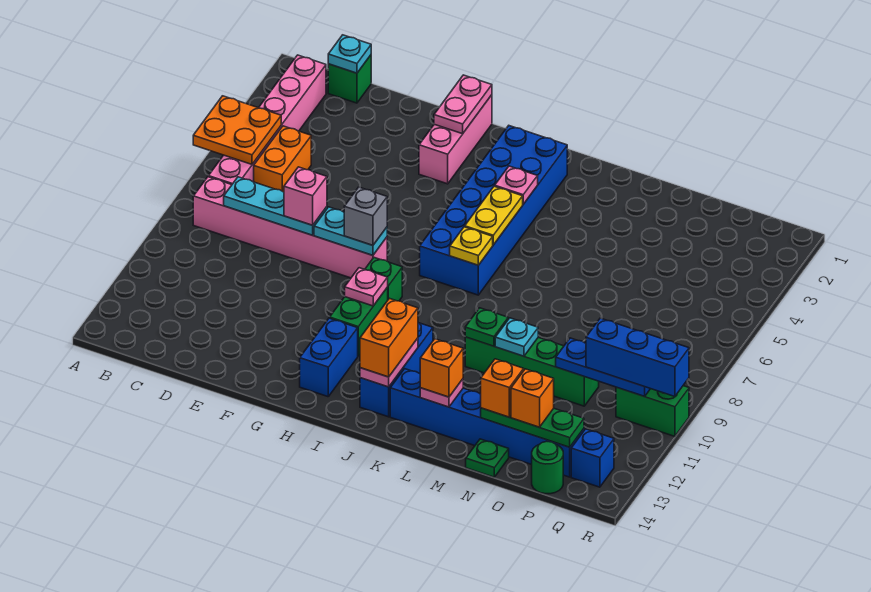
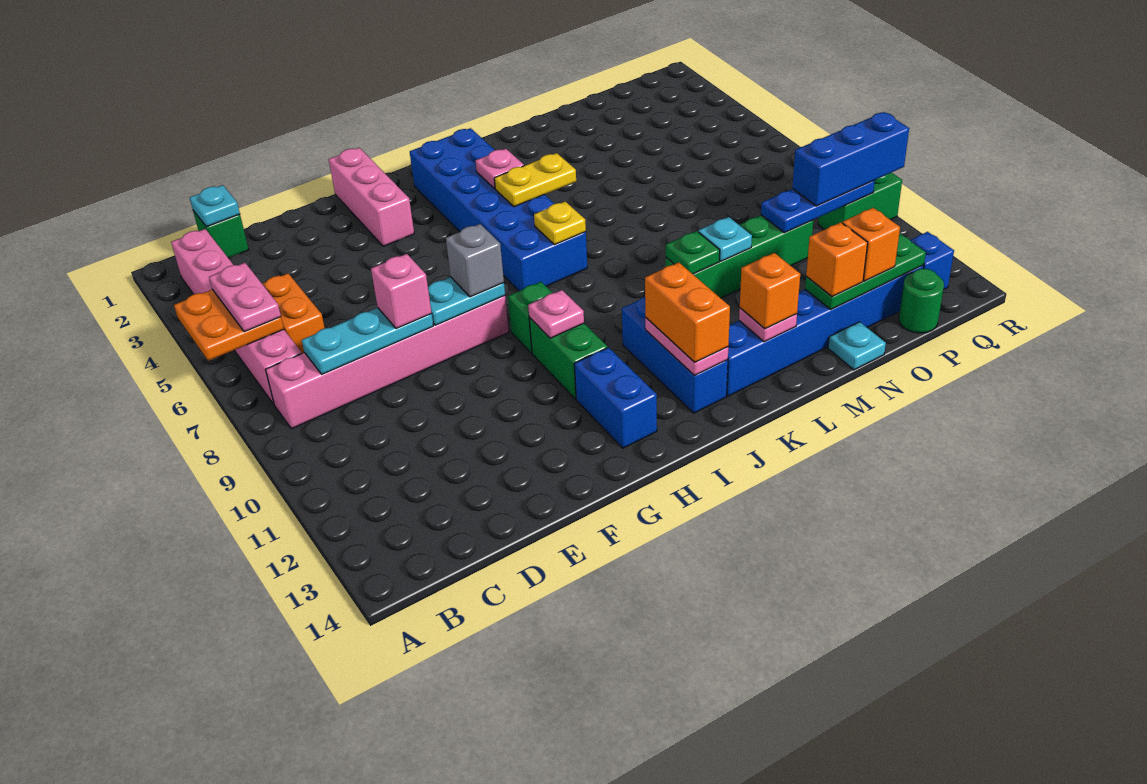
pink 1x2 plate [434,75,492,134] -> pink 1x2 plate moved to [209,263,281,332]
yellow 1x2 plate [465,186,523,245] -> yellow 1x2 plate turned to [494,153,576,207]
green 1x1 plate [466,439,509,477] -> cyan 1x1 plate [828,322,886,370]

